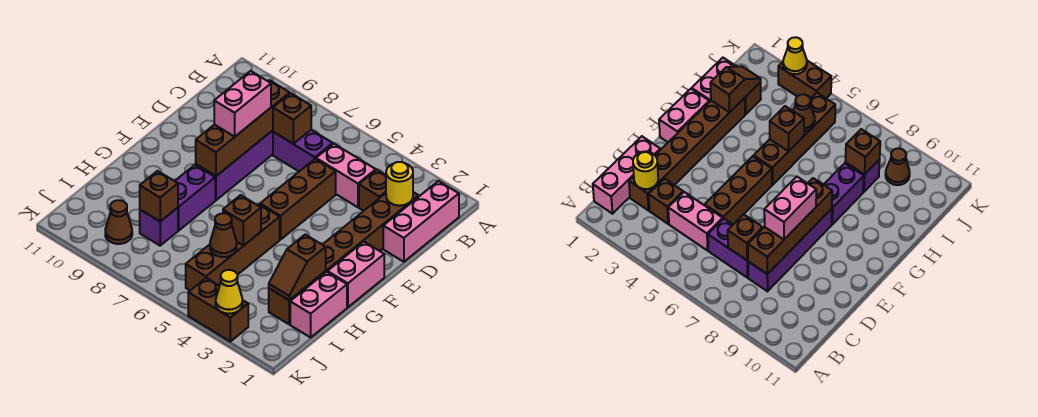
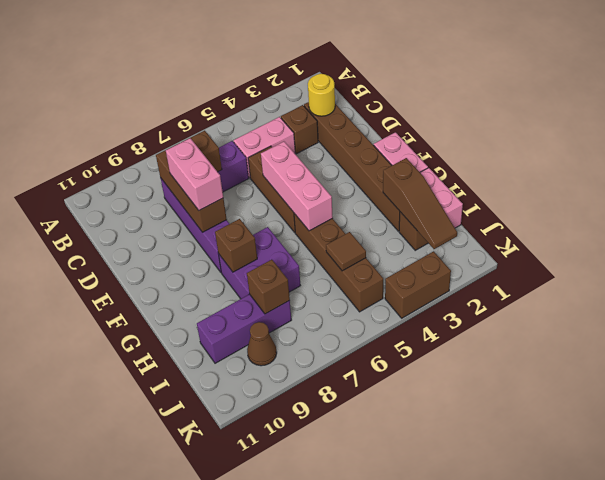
pink 1x3 brick [383,181,459,262] -> pink 1x3 brick moved to [261,142,333,231]
brown 1x4 brick [196,80,290,176] -> brown 1x3 brick [156,150,227,232]
purple 1x2 brick [175,165,215,230] -> purple 2x2 brick [219,227,301,299]
brown 1x2 slope [269,235,326,300] -> brown 1x3 slope [383,158,457,249]
brown 1x1 brick [223,195,261,246] -> brown 1x1 brick moved to [215,219,257,272]
brown 1x1 cone [210,213,237,257] -> brown 1x1 tile [326,232,366,271]
purple 1x1 brick [140,208,178,246] -> purple 1x3 brick [197,294,291,363]
yellow 1x1 cone [216,270,243,314] -> none

